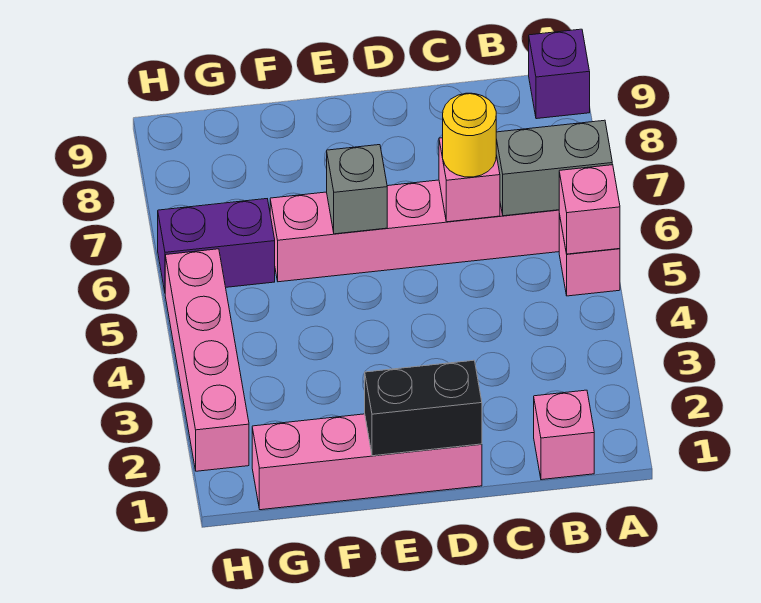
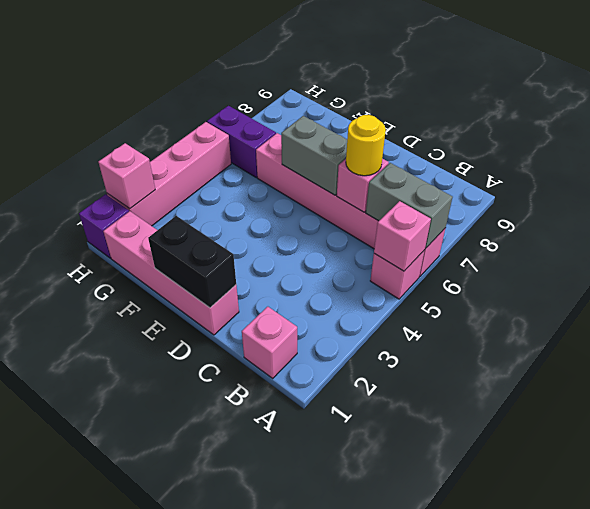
purple 1x1 brick [529,29,590,119] -> purple 1x1 brick moved to [79,194,129,258]
grey 1x1 brick [327,145,387,234] -> grey 1x2 brick [281,116,347,195]
none -> pink 1x1 brick [98,143,155,209]

